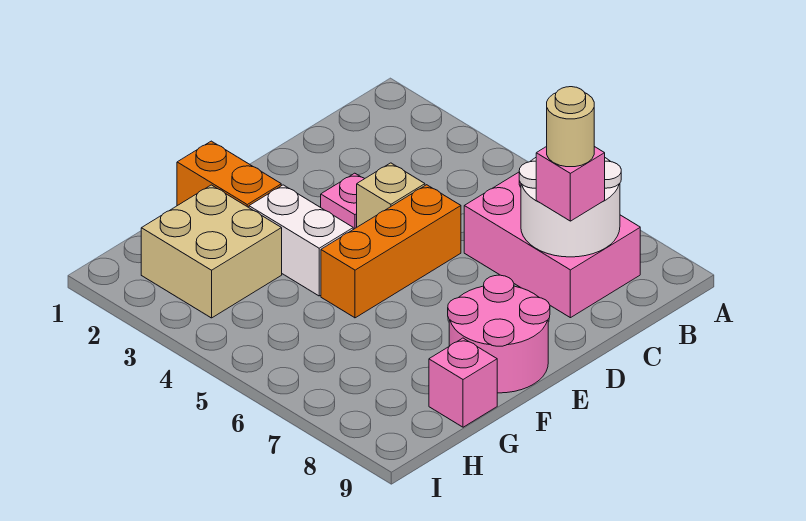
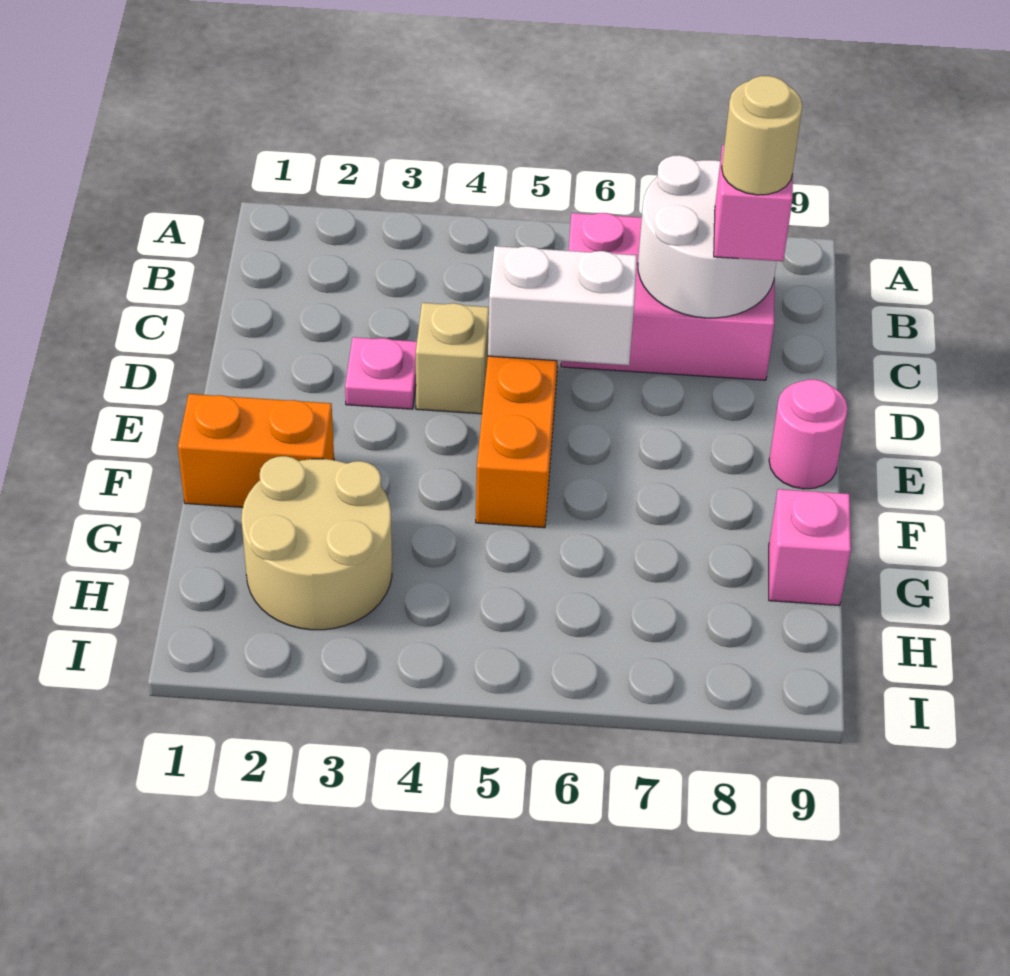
pink 2x2 round brick [448,275,550,393] -> pink 1x1 round brick [769,379,848,489]
white 1x2 brick [249,185,353,296] -> white 1x2 brick moved to [488,246,637,365]
tan 2x2 brick [141,185,282,318] -> tan 2x2 round brick [241,456,392,630]

